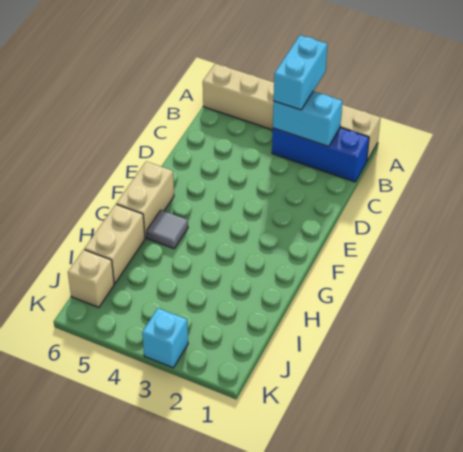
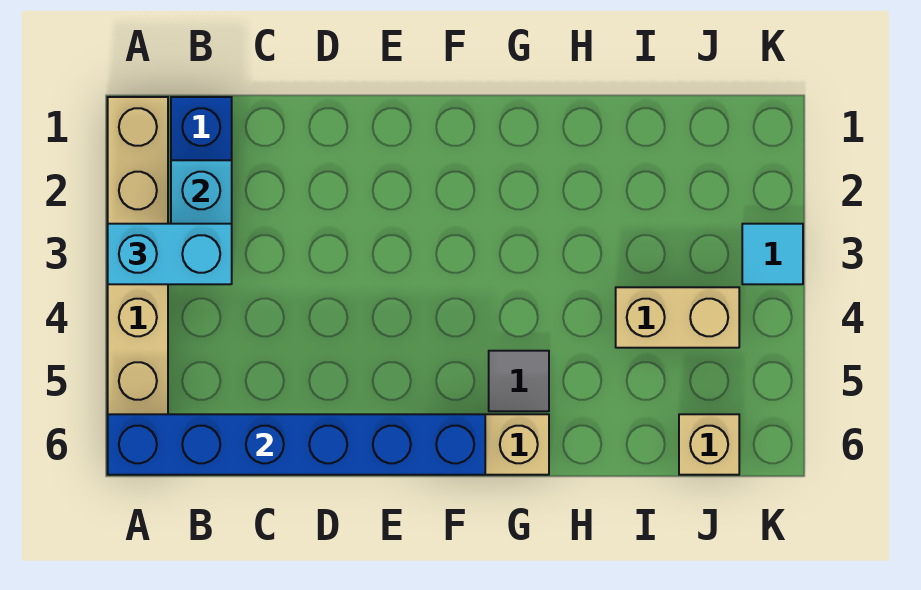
none -> blue 1x6 brick [108,414,485,475]
tan 1x2 brick [85,204,145,284] -> tan 1x2 brick moved to [616,287,739,348]
cyan 1x1 brick [142,308,188,368] -> cyan 1x1 tile [742,224,803,284]

